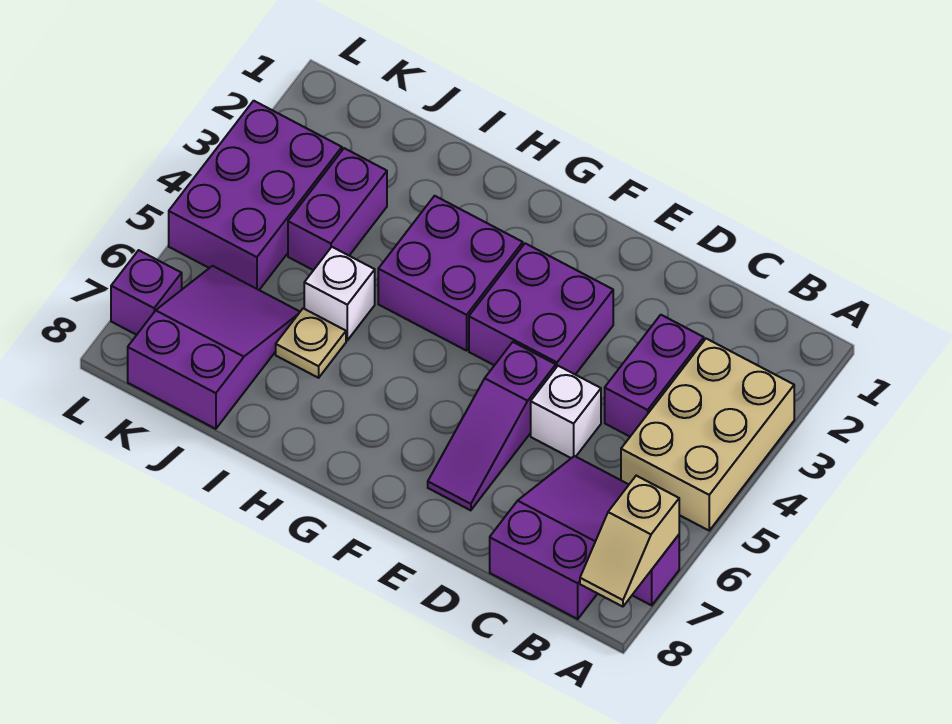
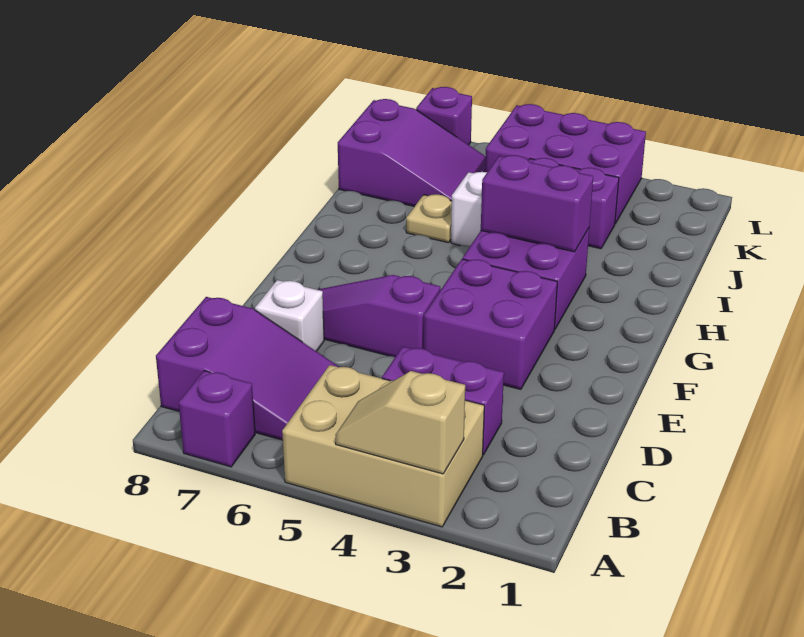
tan 1x2 slope [580,476,679,607] -> tan 1x2 slope moved to [336,371,465,474]
white 1x1 brick [531,366,601,458] -> white 1x1 brick moved to [255,280,324,351]
none -> purple 1x2 brick [481,155,593,252]

